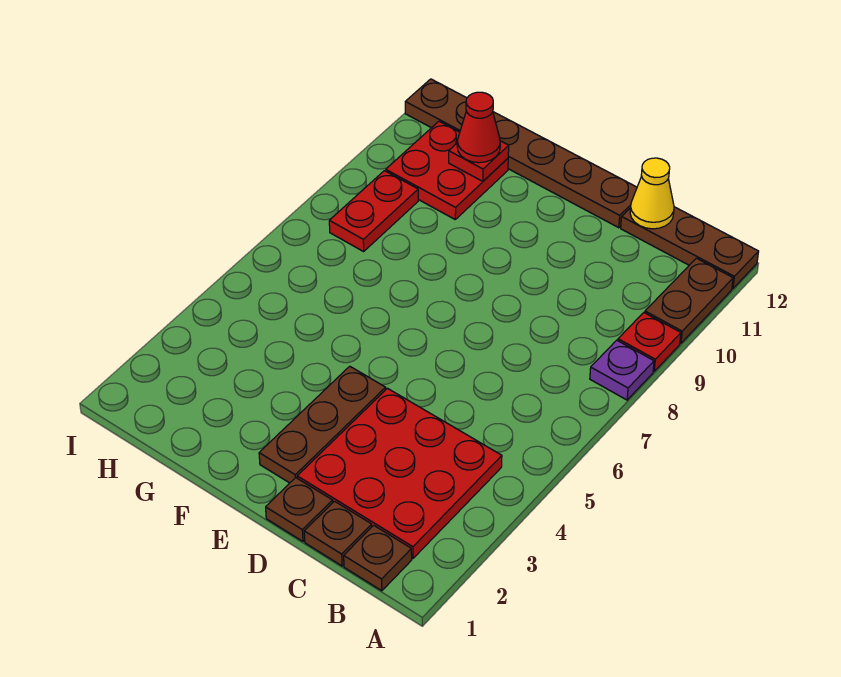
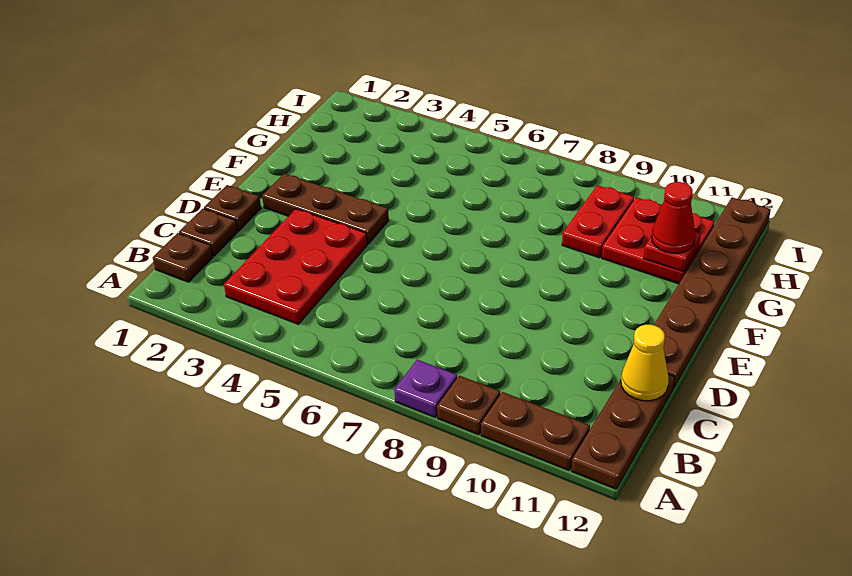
red 1x1 plate [618,313,681,371] -> brown 1x1 plate [437,376,500,435]
red 3x3 plate [297,388,502,559] -> red 2x3 plate [224,209,367,324]
red 1x2 plate [329,171,418,252] -> red 1x2 plate turned to [562,185,634,258]

